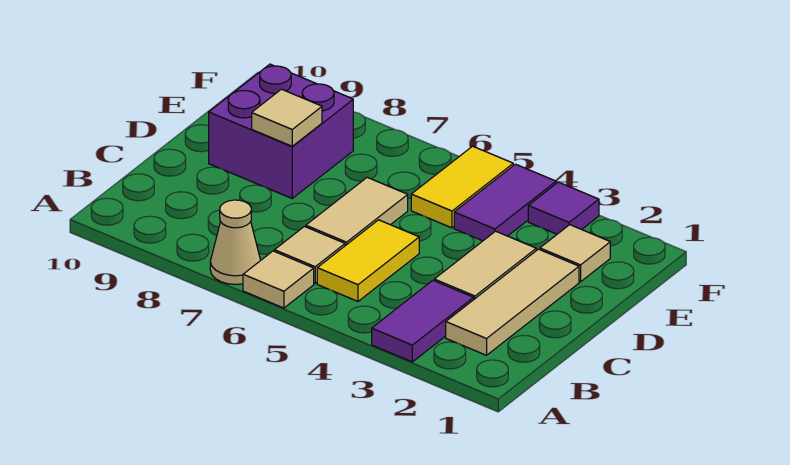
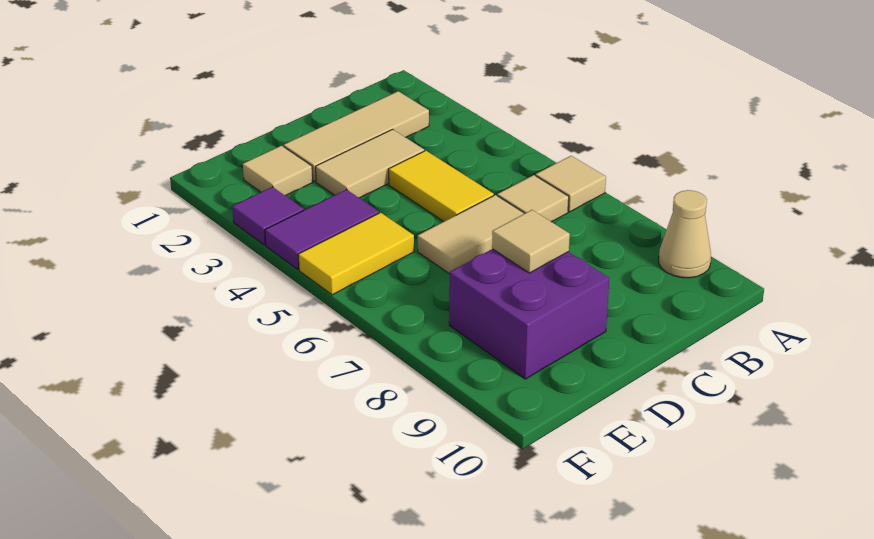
purple 1x2 tile [372,280,474,362] -> none
tan 1x1 cone [210,200,261,284] -> tan 1x1 cone moved to [659,190,711,278]
yellow 1x2 tile [317,220,419,301] -> yellow 1x2 tile turned to [389,151,494,222]

